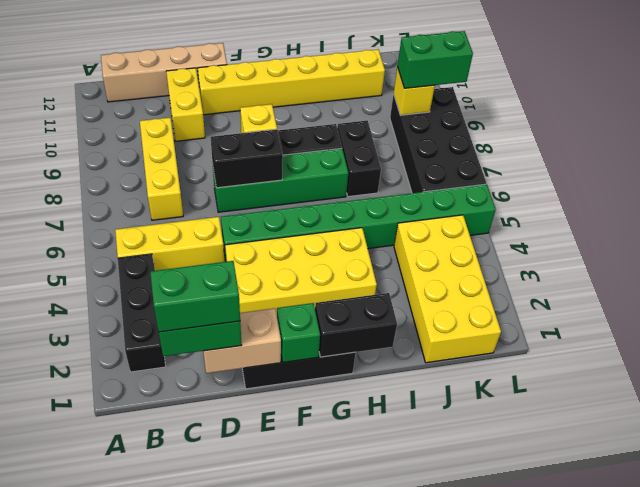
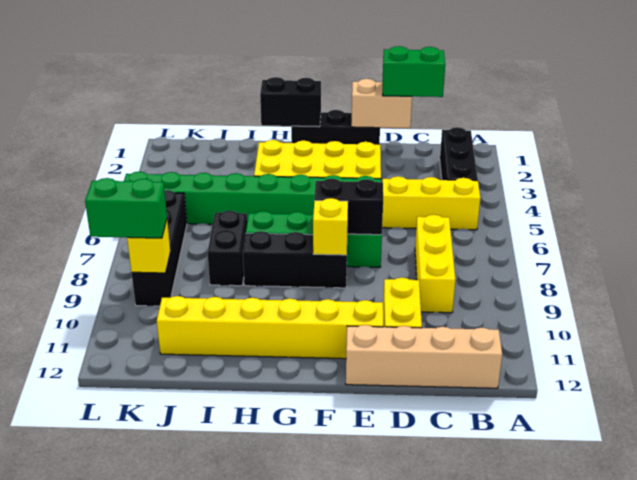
green 1x2 brick [150,261,240,332] -> none
green 1x1 brick [277,303,320,362] -> none
yellow 2x4 brick [394,215,501,363] -> none
black 2x4 brick [390,87,486,193] -> black 1x4 brick [132,190,187,306]

